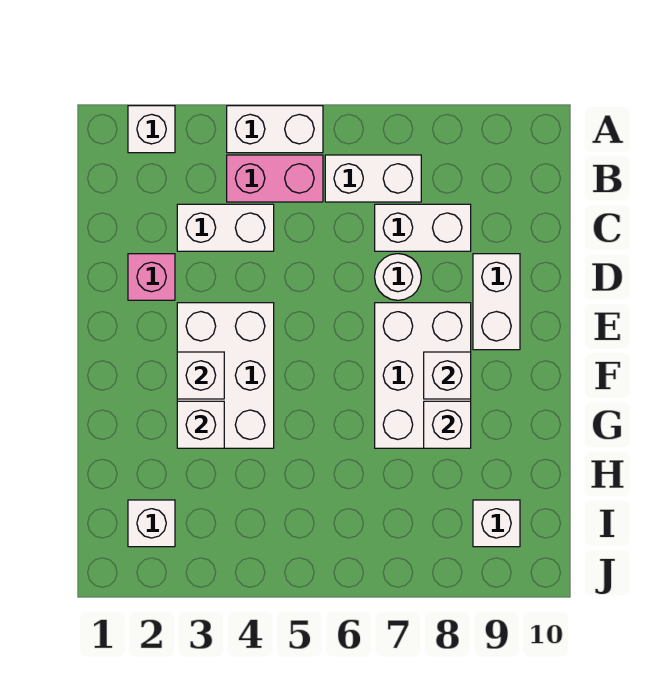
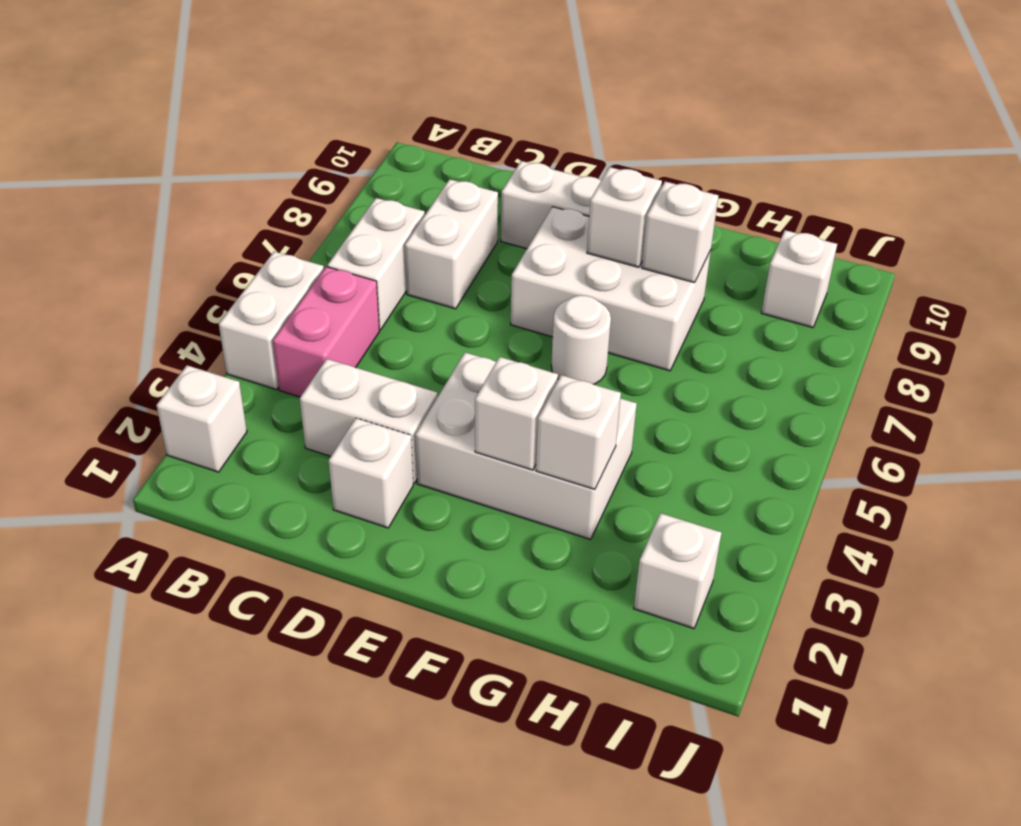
white 1x2 brick [177,204,274,251] -> white 1x2 brick turned to [300,359,437,483]
pink 1x1 brick [128,254,175,300] -> white 1x1 brick [329,418,413,528]
white 1x1 round brick [375,254,421,300] -> white 1x1 round brick moved to [551,295,611,385]

